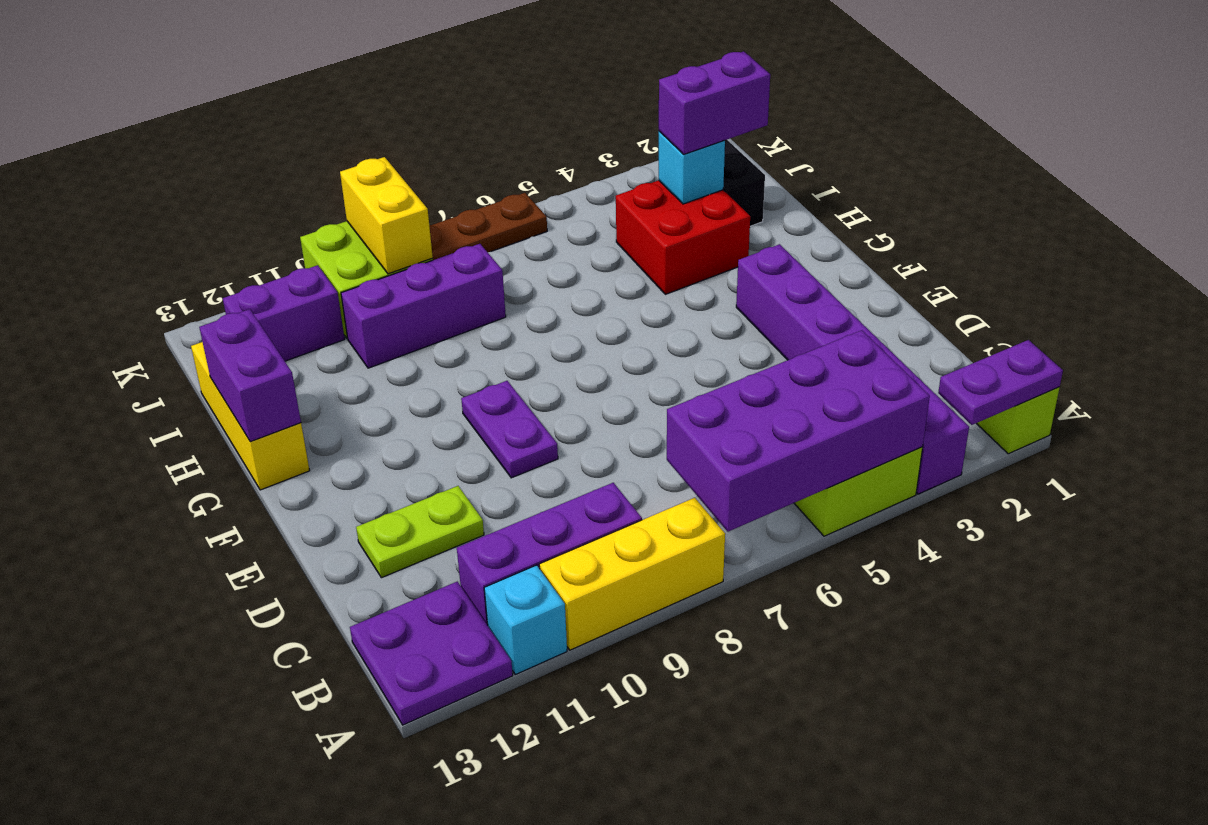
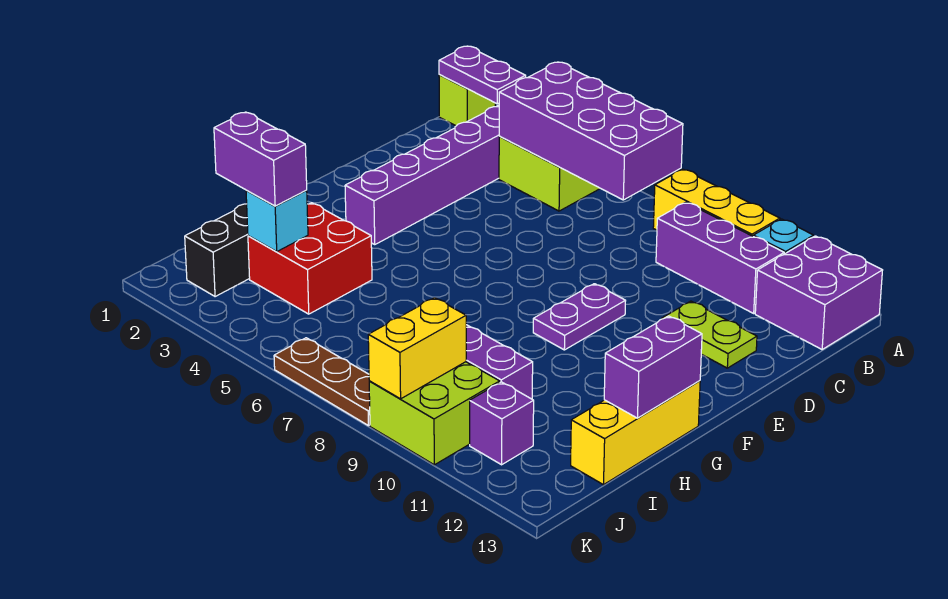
purple 2x2 plate [350,582,513,725] -> purple 2x2 brick [755,236,883,349]
purple 1x2 brick [223,265,345,361] -> purple 1x1 brick [470,382,534,465]

